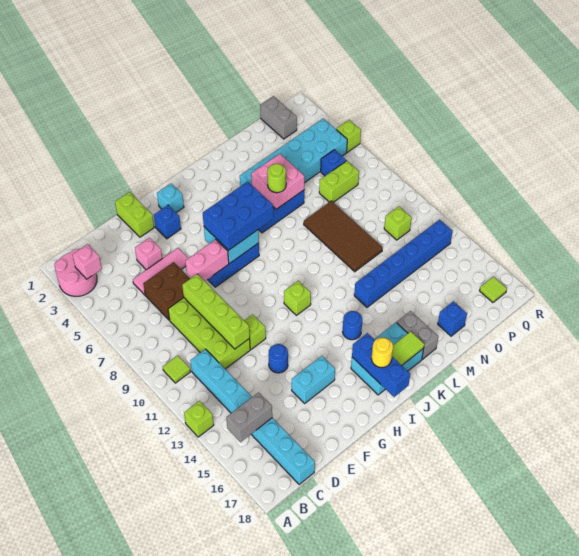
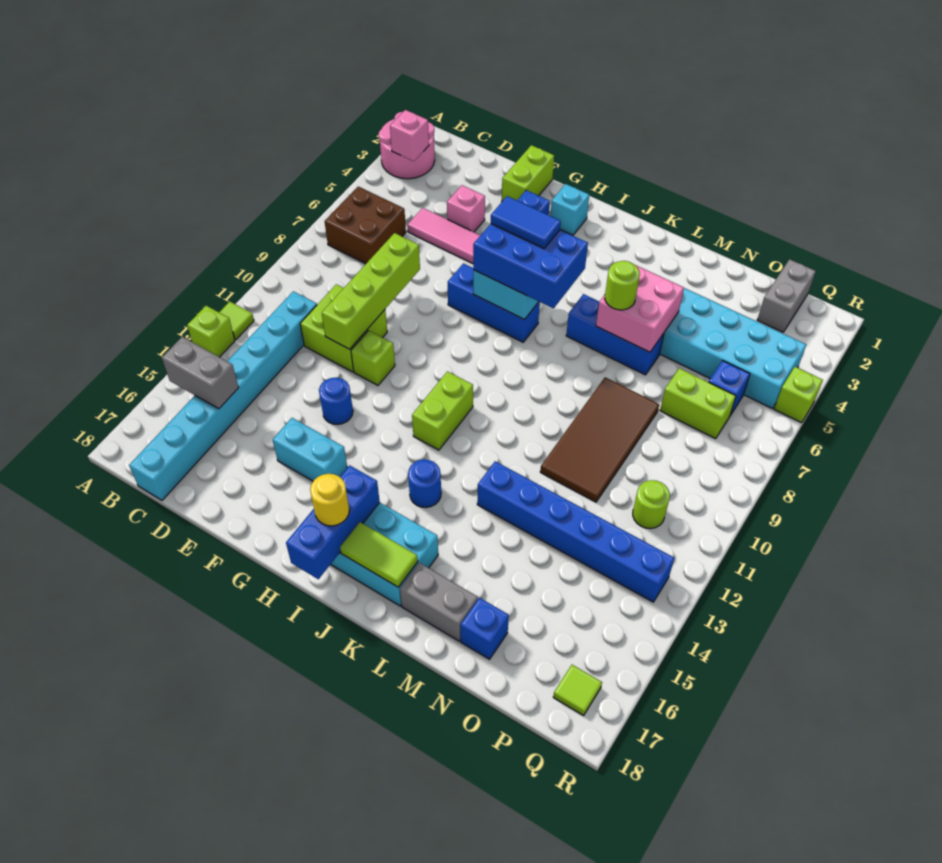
lime 1x1 tile [163,356,190,383] -> lime 1x1 tile moved to [219,302,254,340]
brown 2x2 brick [143,262,190,320] -> brown 2x2 brick moved to [325,187,406,264]
lime 2x4 brick [168,298,250,369] -> lime 2x2 brick [300,284,387,372]
pink 1x2 brick [185,239,229,281] -> none
none -> blue 1x2 tile [491,196,561,248]
lime 1x1 brick [284,281,311,315] -> lime 1x2 brick [412,371,473,450]
grey 1x2 brick [397,311,438,359] -> grey 1x2 brick turned to [400,563,478,641]
lime 1x1 brick [384,206,411,240] -> lime 1x1 round brick [633,480,670,529]

